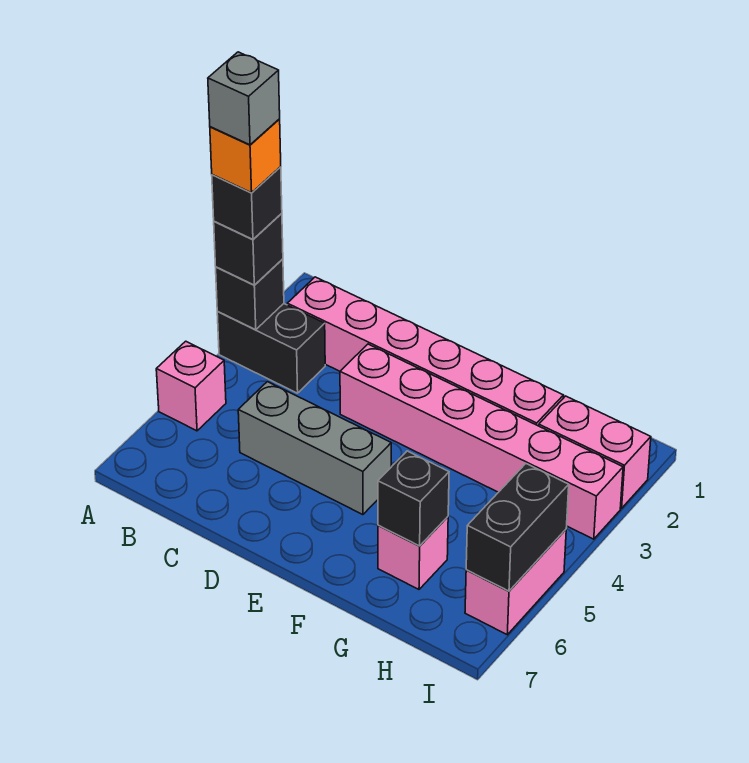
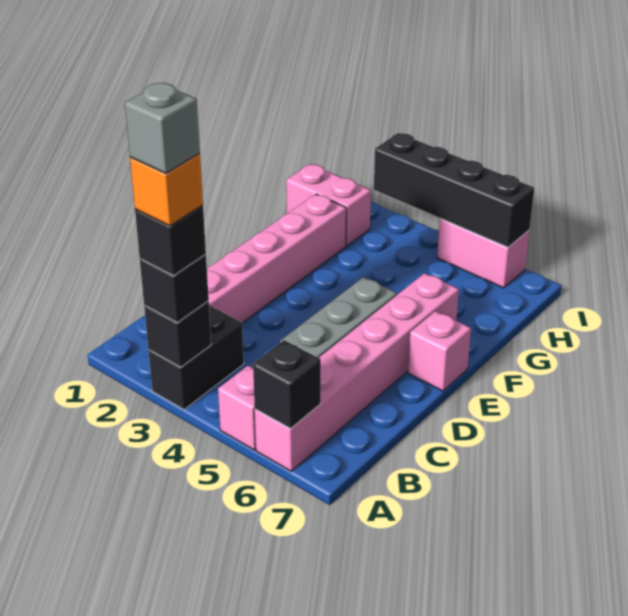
pink 1x6 brick [340,344,623,539] -> pink 1x6 brick moved to [255,273,459,471]
pink 1x1 brick [378,517,448,589] -> pink 1x1 brick moved to [408,311,471,391]
black 1x1 brick [378,451,449,546] -> black 1x1 brick moved to [253,340,321,429]
pink 1x2 brick [539,396,651,508] -> pink 1x2 brick turned to [286,164,371,246]
black 1x2 brick [466,464,569,591] -> black 1x4 brick [374,133,534,247]

